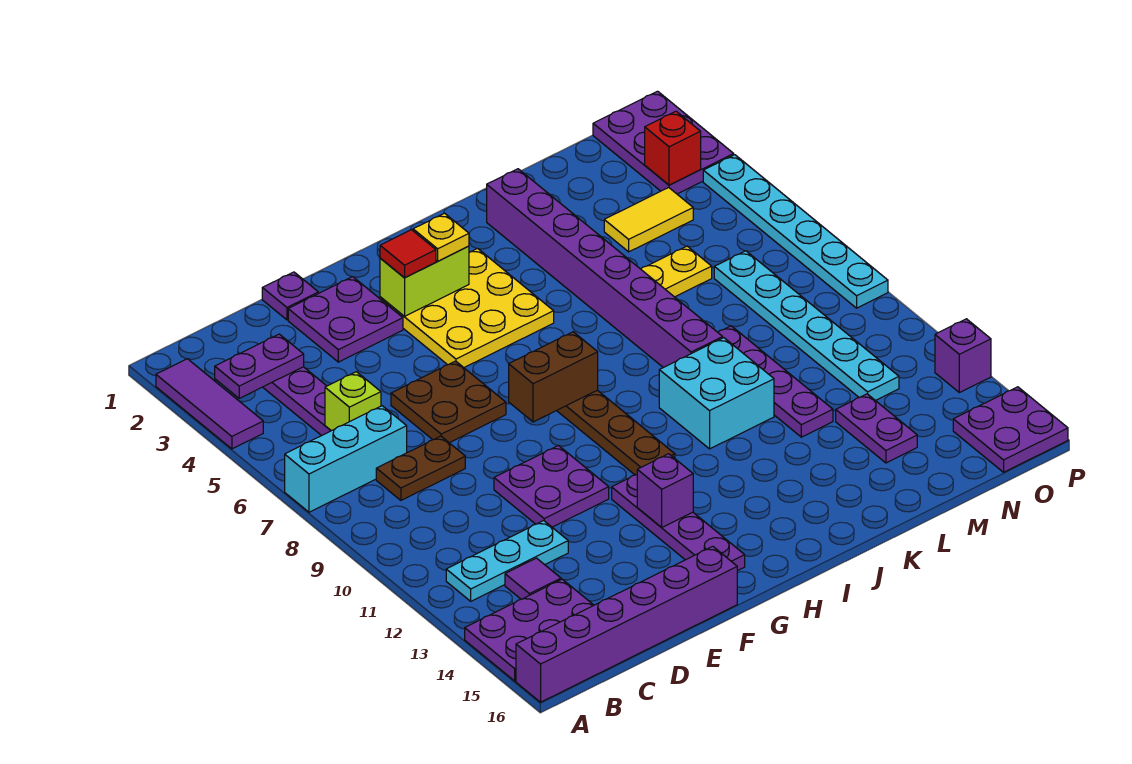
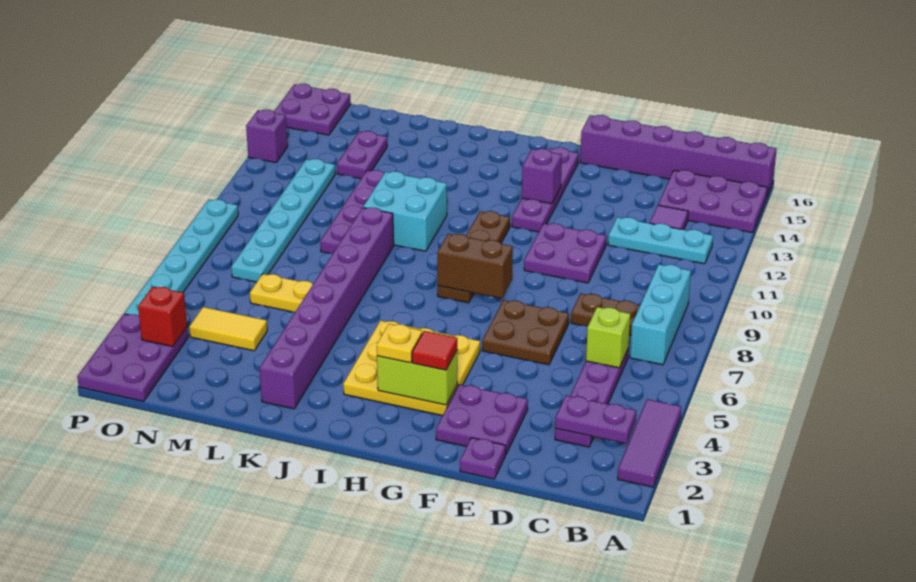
cyan 1x3 brick [285,406,407,512] -> cyan 1x3 brick turned to [630,264,691,365]

